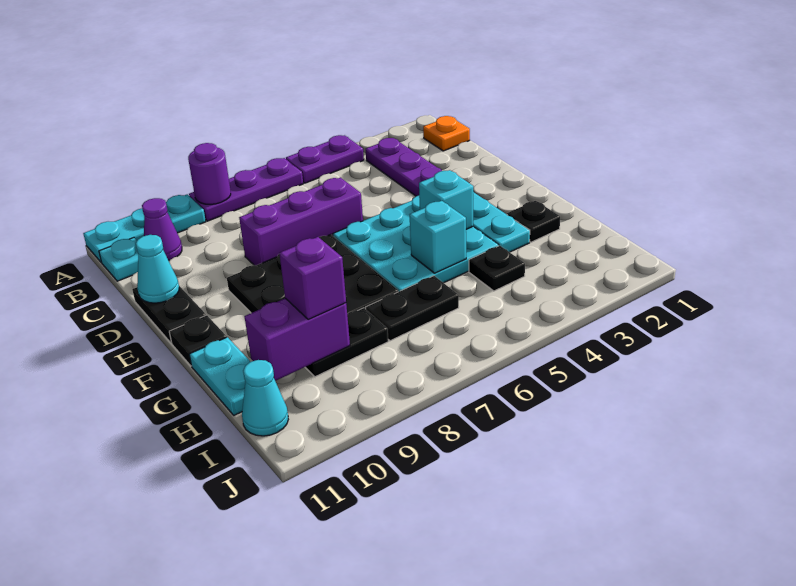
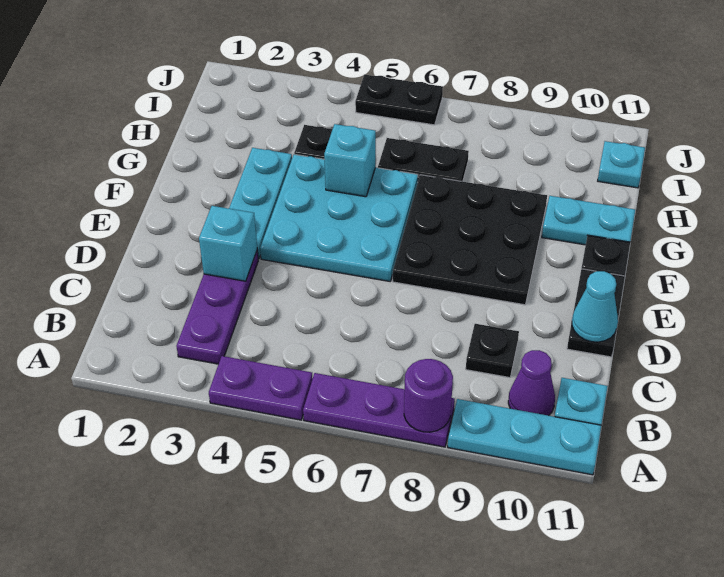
orange 1x1 plate [423,116,470,151] -> none
purple 1x3 brick [239,178,363,265] -> none
cyan 1x1 brick [419,170,473,229] -> cyan 1x1 brick moved to [199,206,257,281]
black 1x1 plate [507,201,560,242] -> black 1x1 plate moved to [466,324,519,378]
cyan 1x2 plate [189,337,250,415] -> cyan 1x2 plate turned to [542,196,635,245]
black 1x2 plate [305,308,388,377] -> black 1x2 plate moved to [355,75,443,125]
purple 1x2 brick [244,298,350,381] -> none
purple 1x1 brick [279,237,346,320] -> none
cyan 1x1 cone [242,360,288,436] -> cyan 1x1 plate [598,141,645,188]

